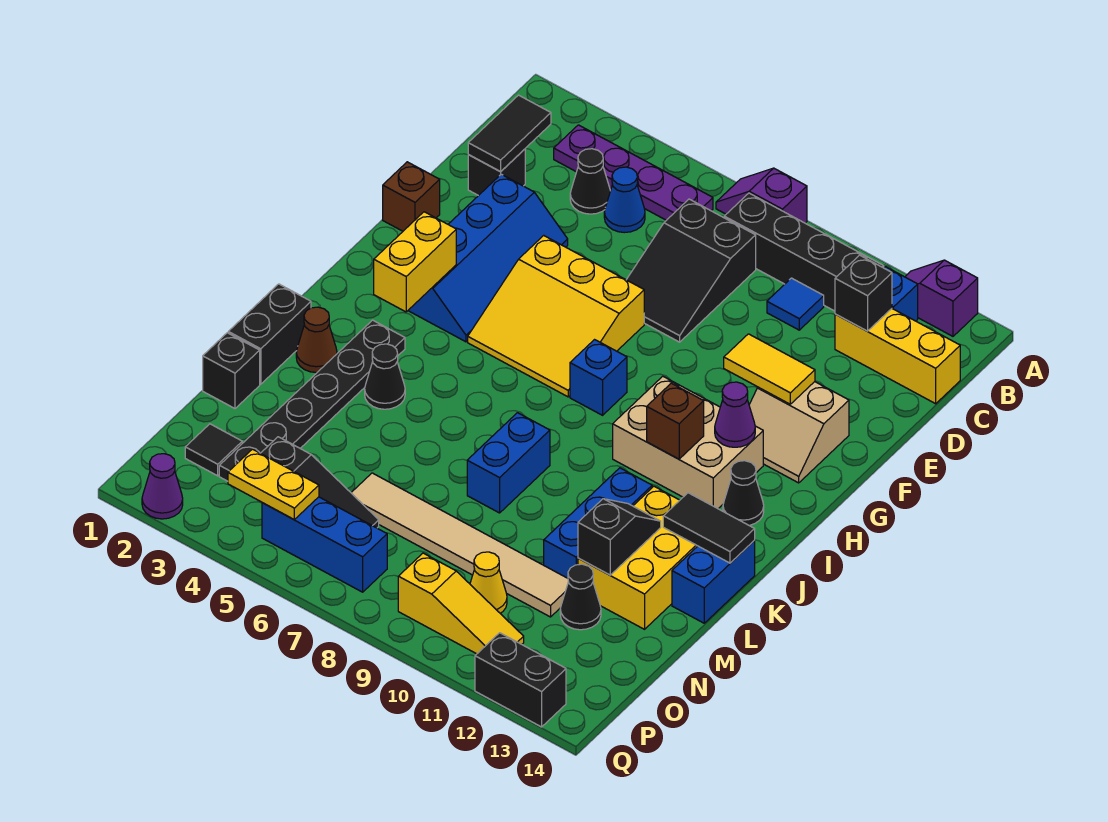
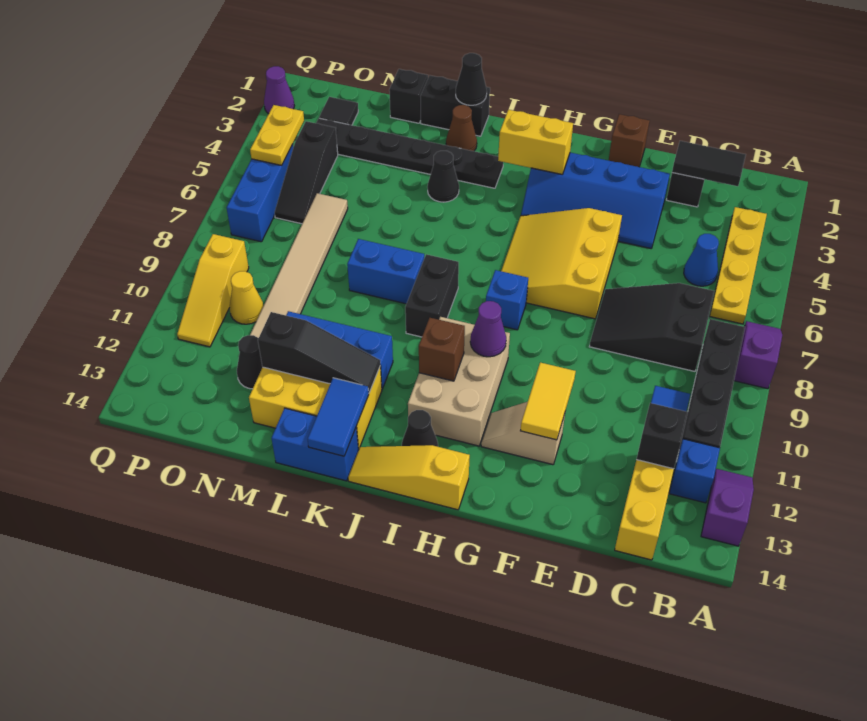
purple 1x4 plate [554,125,713,220] -> yellow 1x4 plate [710,207,767,324]
black 1x1 cone [570,149,610,214] -> black 1x1 cone moved to [456,53,487,105]
tan 2x2 slope [749,382,849,483] -> tan 1x2 slope [481,402,565,465]
purple 1x1 cone [715,382,755,447] -> purple 1x1 cone moved to [470,301,506,357]
none -> yellow 1x3 slope [348,445,470,510]
black 1x2 tile [663,493,755,563] -> blue 1x2 tile [308,378,369,456]
black 1x2 slope [578,499,661,575] -> black 1x3 slope [258,312,380,393]
black 1x2 brick [475,633,566,727] -> black 1x2 brick moved to [405,254,459,337]

